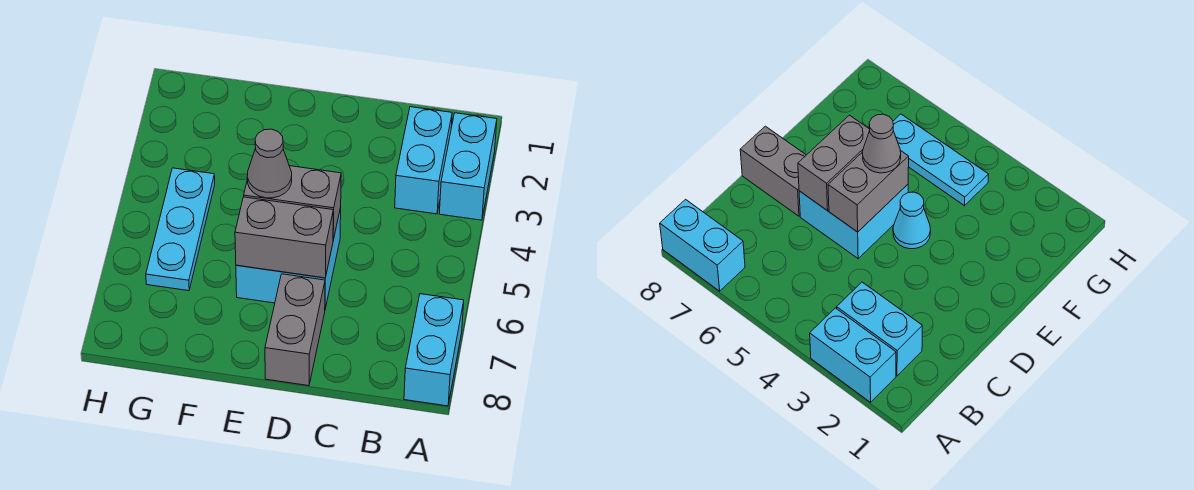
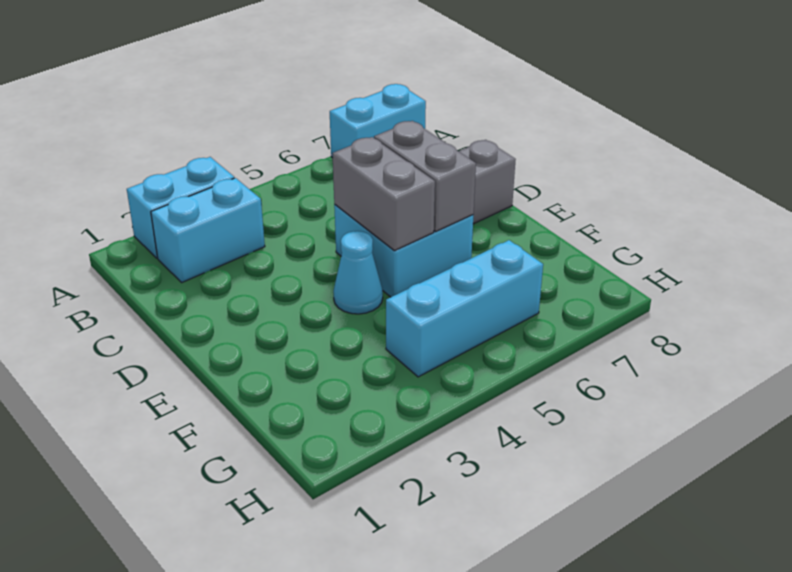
grey 1x1 cone [247,129,292,198] -> none
cyan 1x3 plate [146,168,215,291] -> cyan 1x3 brick [386,240,543,377]

